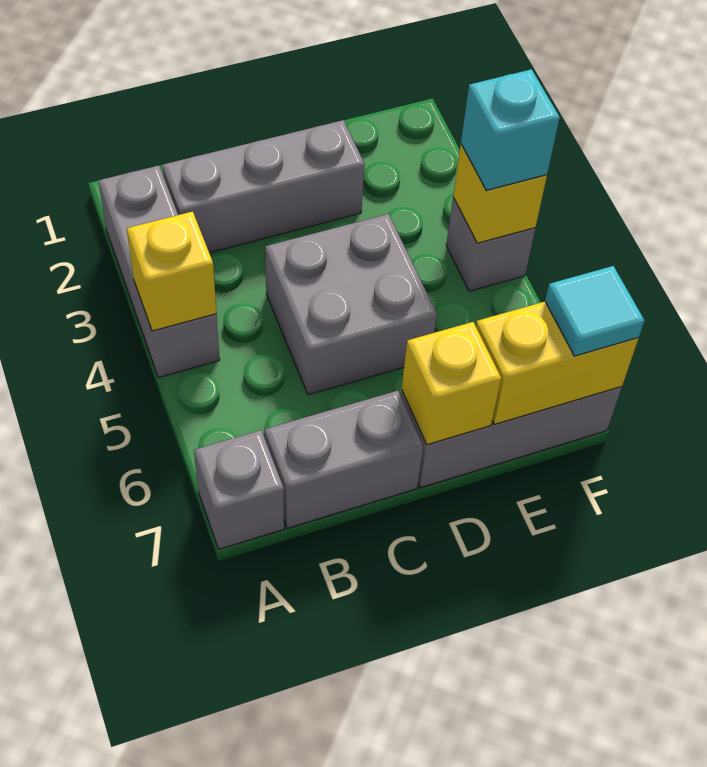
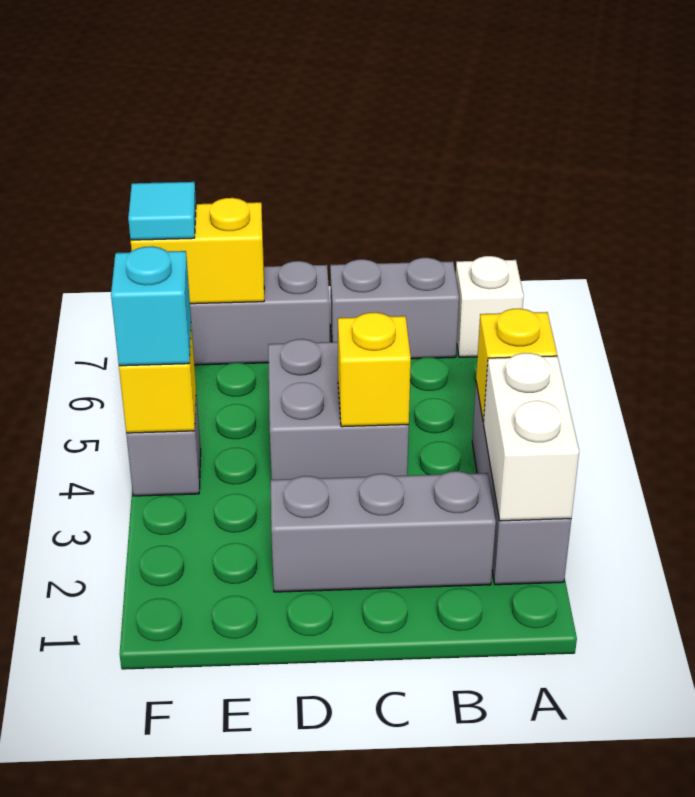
none -> white 1x2 brick [484,353,579,521]
grey 1x1 brick [194,430,284,549] -> white 1x1 brick [456,256,524,357]
yellow 1x1 brick [402,322,501,445] -> yellow 1x1 brick moved to [338,312,411,427]

